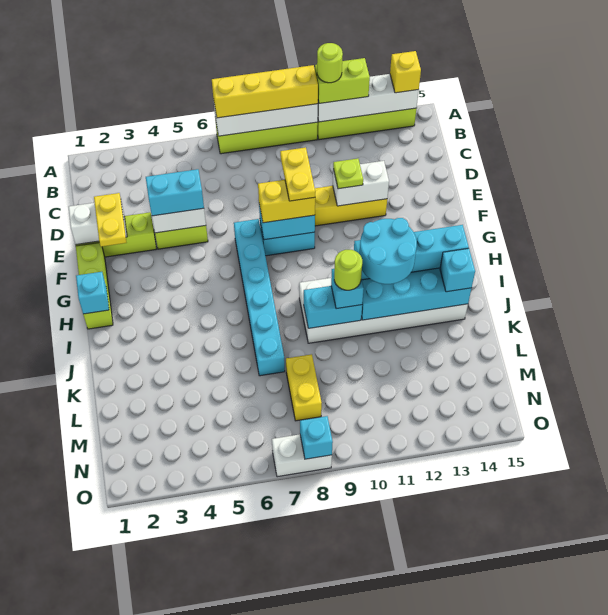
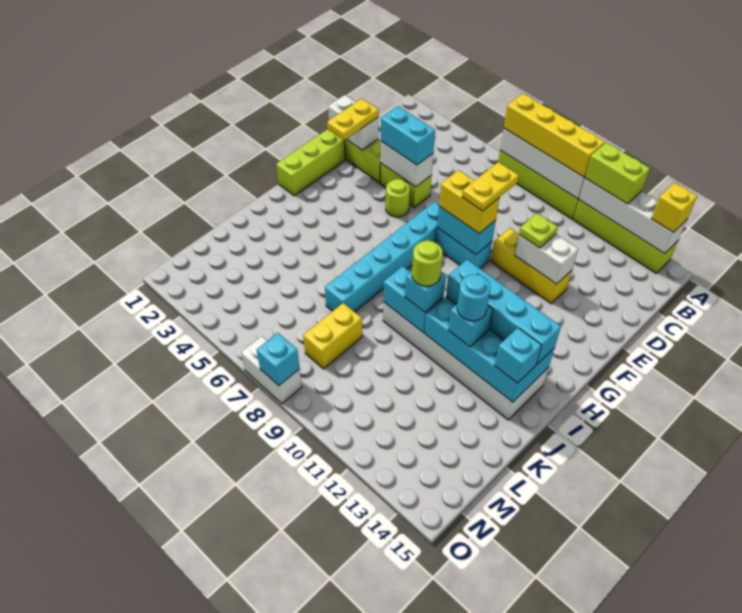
lime 1x1 round brick [317,43,343,83] -> lime 1x1 round brick moved to [386,179,410,217]
cyan 1x1 brick [76,272,109,314] -> cyan 1x1 brick moved to [448,304,492,347]
cyan 2x2 round brick [360,218,417,284] -> cyan 1x1 round brick [457,275,490,321]

